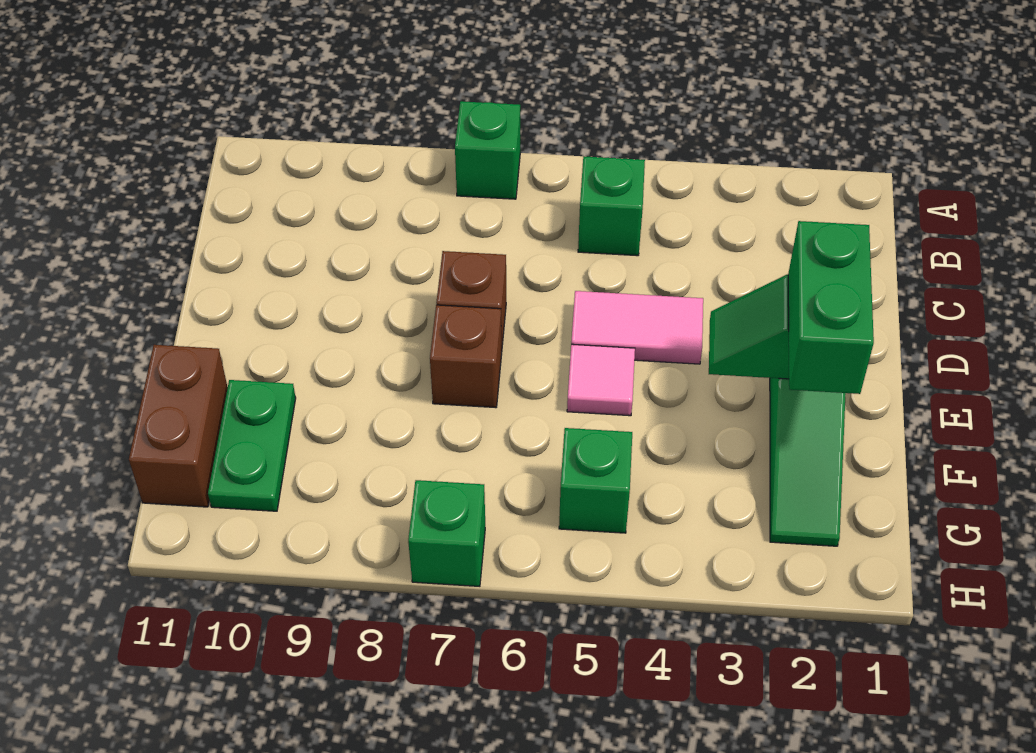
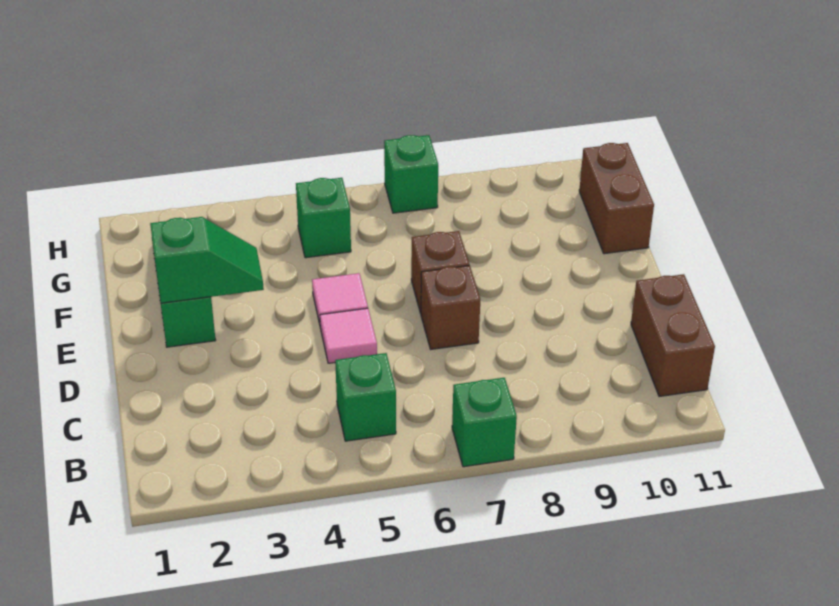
none -> brown 1x2 brick [631,274,715,397]
pink 1x2 tile [571,291,703,364] -> pink 1x1 tile [320,308,377,363]
green 1x2 brick [788,221,874,394] -> none
green 1x2 plate [208,380,296,511] -> none

